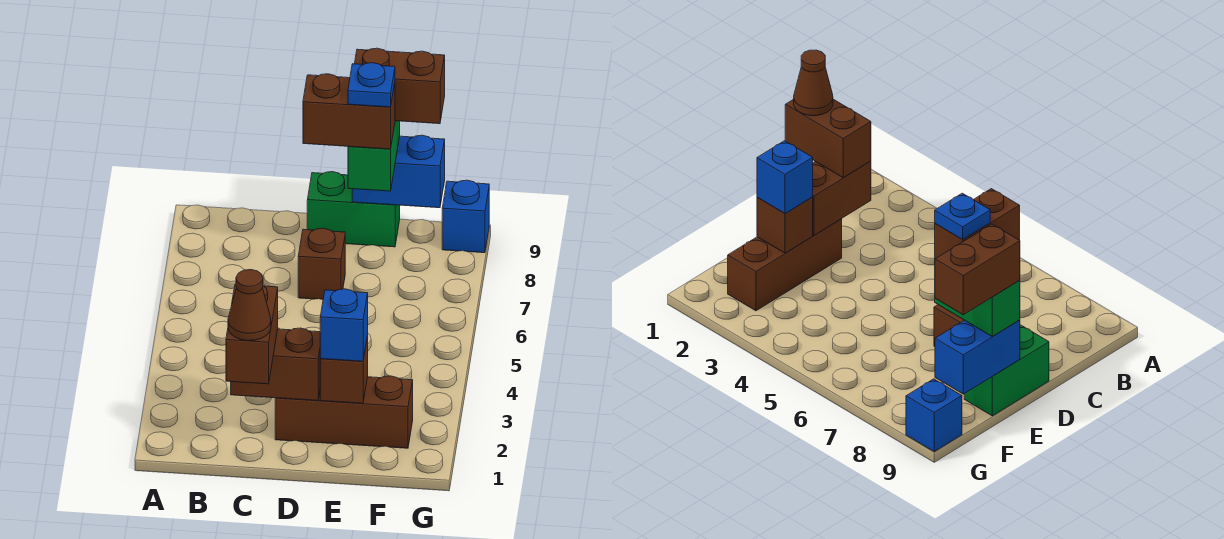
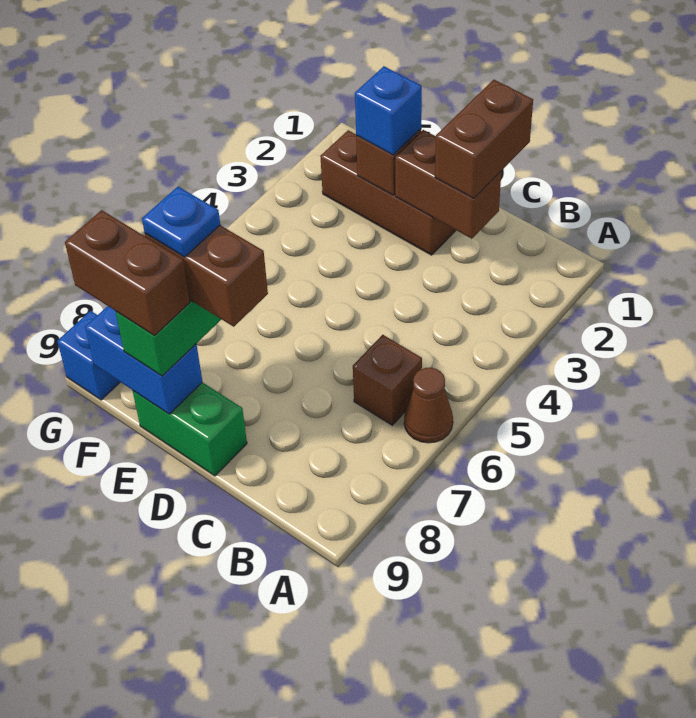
brown 1x1 cone [228,270,271,341] -> brown 1x1 cone moved to [404,368,453,443]
brown 1x1 brick [298,228,345,300] -> brown 1x1 brick moved to [353,335,422,425]

